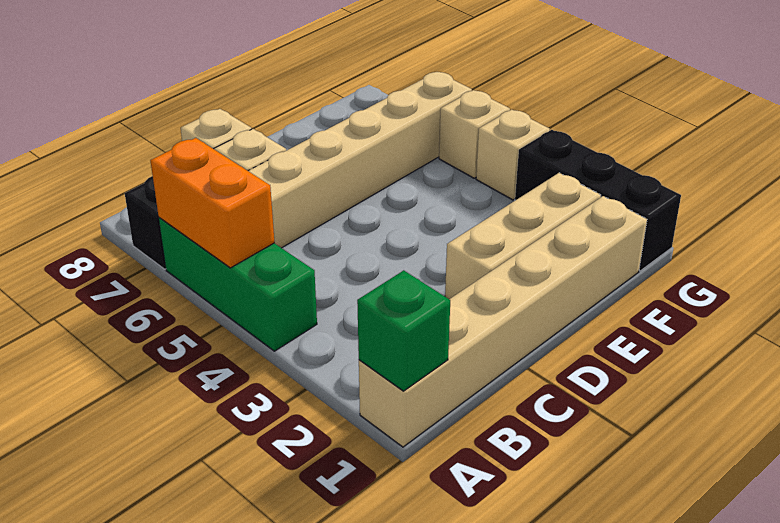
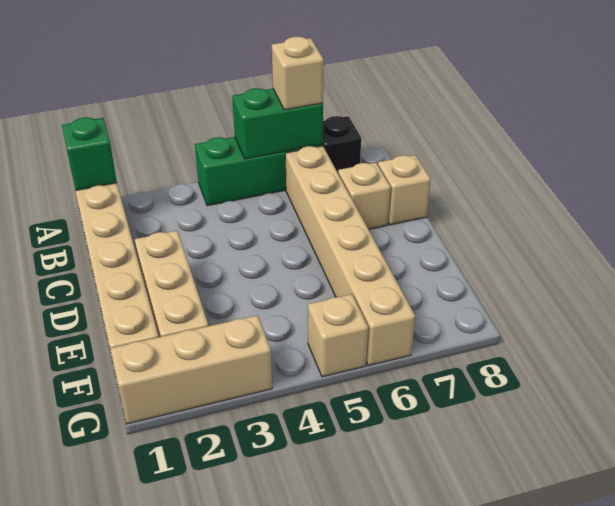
orange 1x2 brick [150,138,275,268] -> green 1x2 brick [232,88,323,159]
black 1x3 brick [515,130,681,271] -> tan 1x3 brick [110,315,272,424]
tan 1x1 brick [476,110,550,200] -> tan 1x1 brick moved to [272,37,324,110]

